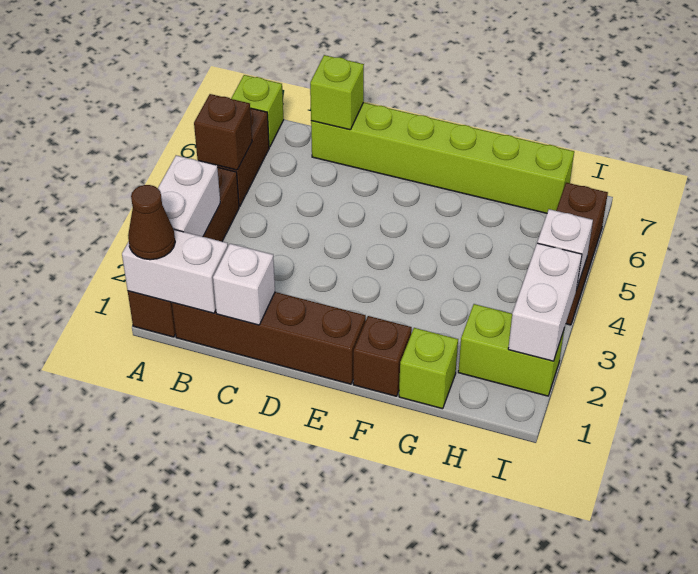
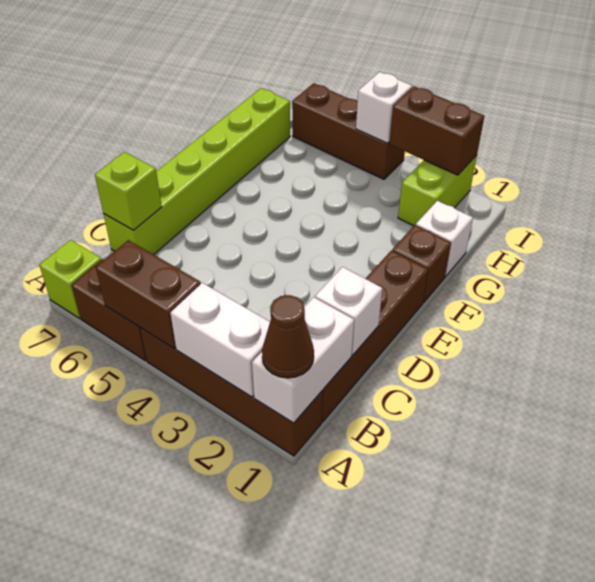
brown 1x1 brick [194,94,252,170] -> brown 1x2 brick [96,240,201,349]
lime 1x1 brick [399,328,458,409] -> white 1x1 brick [416,201,473,276]
white 1x2 brick [508,243,582,361] -> brown 1x2 brick [389,86,484,175]

